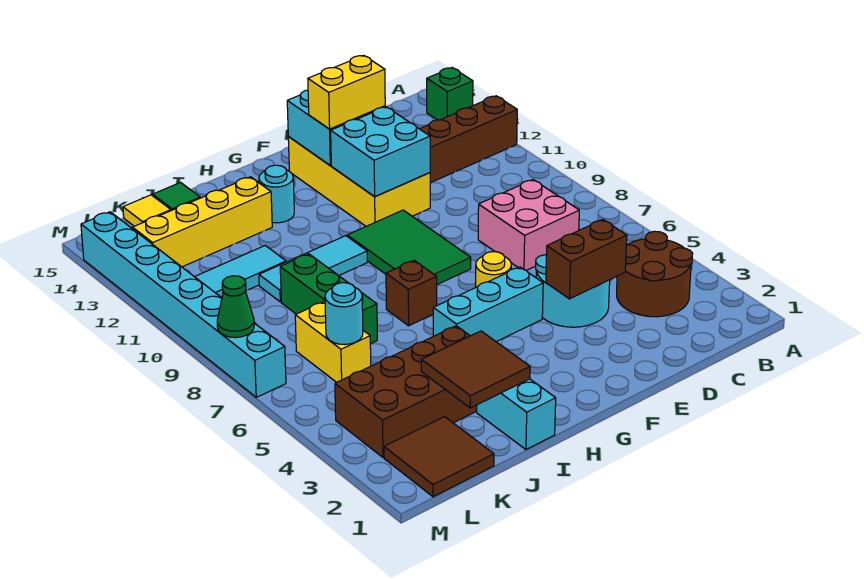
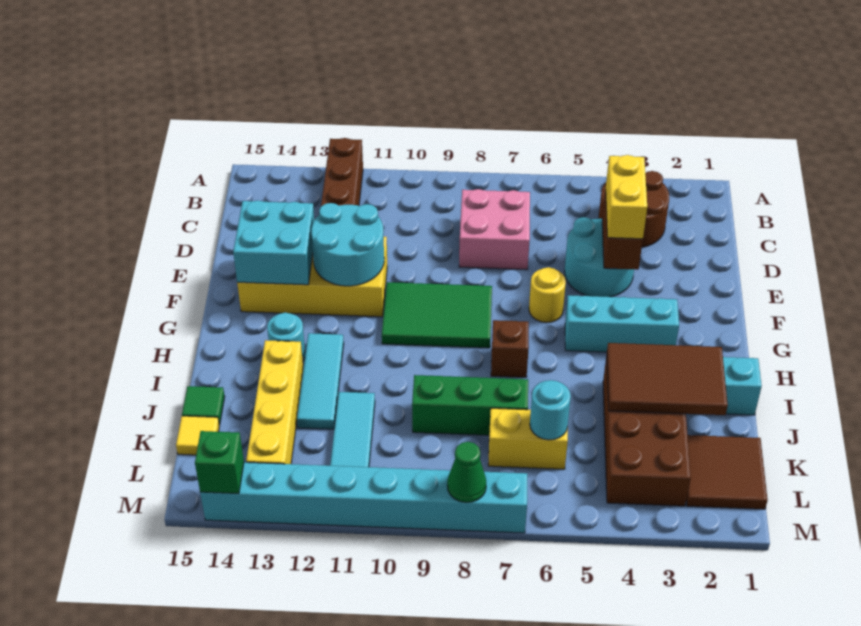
green 1x1 brick [427,68,473,120] -> green 1x1 brick moved to [195,431,244,494]
cyan 2x2 brick [331,107,430,197] -> cyan 2x2 round brick [311,203,384,286]
yellow 1x2 brick [308,55,385,129] -> yellow 1x2 brick moved to [606,155,647,239]
cyan 1x3 brick [433,267,543,342] -> cyan 1x3 brick turned to [565,295,679,352]
cyan 1x3 tile [259,236,367,302] -> cyan 1x3 tile moved to [297,333,344,429]
brown 2x2 tile [421,331,530,408] -> brown 2x3 tile [607,343,728,415]

